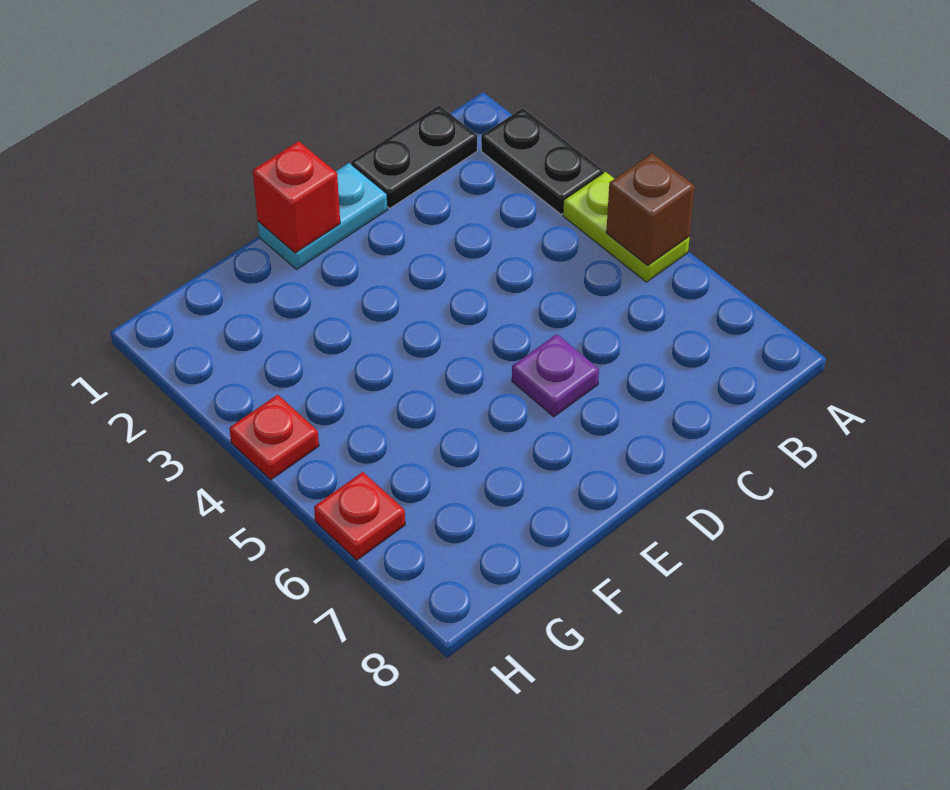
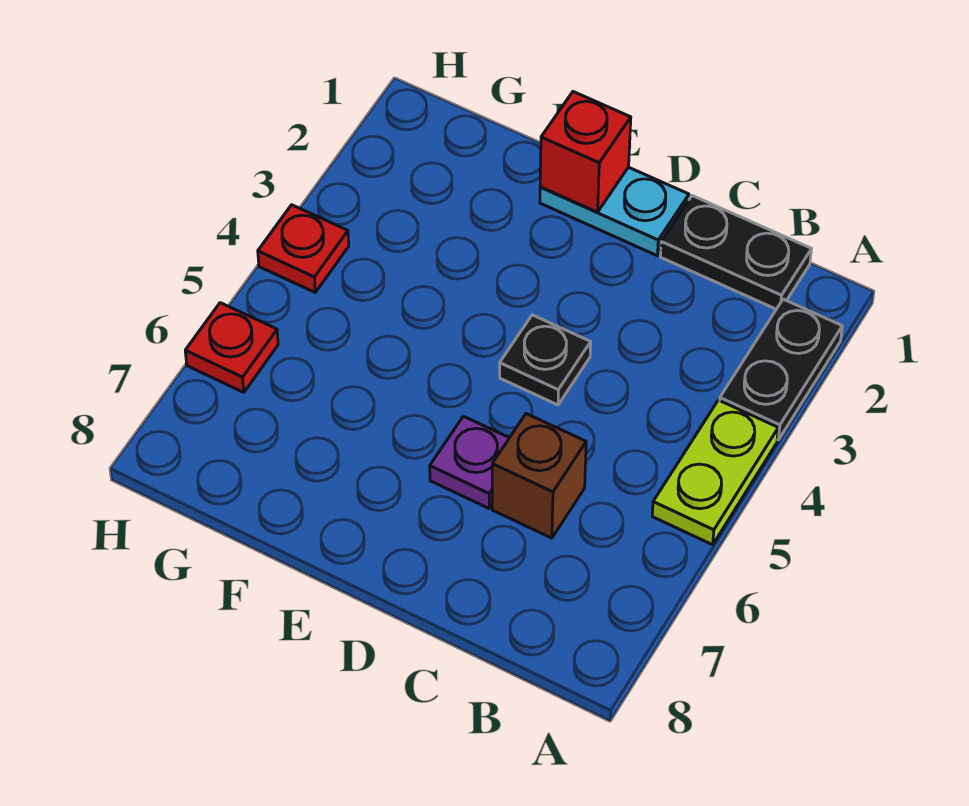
brown 1x1 brick [606,153,695,266] -> brown 1x1 brick moved to [492,414,586,538]
none -> black 1x1 plate [500,315,591,405]

